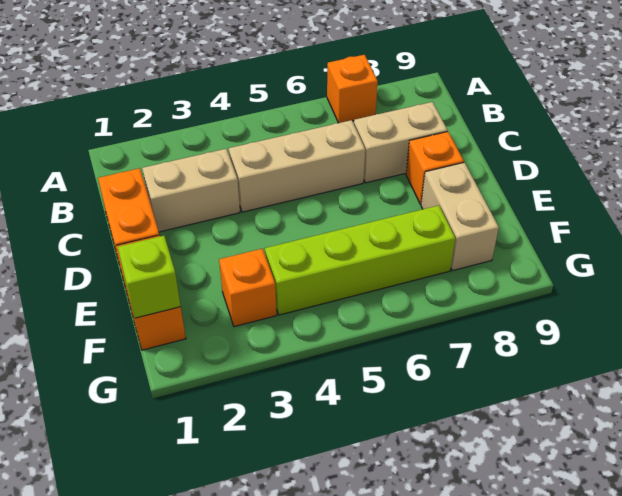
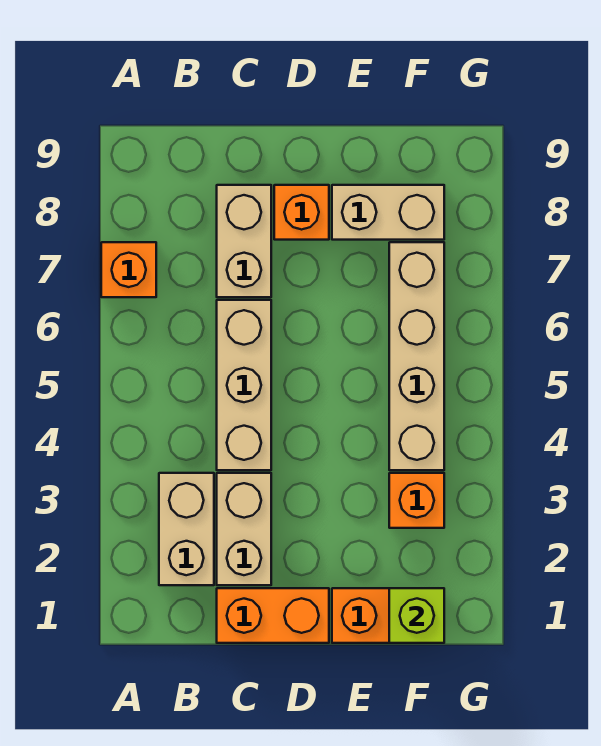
none -> tan 1x2 brick [159,473,214,585]
lime 1x4 brick [265,205,455,315] -> tan 1x4 brick [389,242,444,470]

